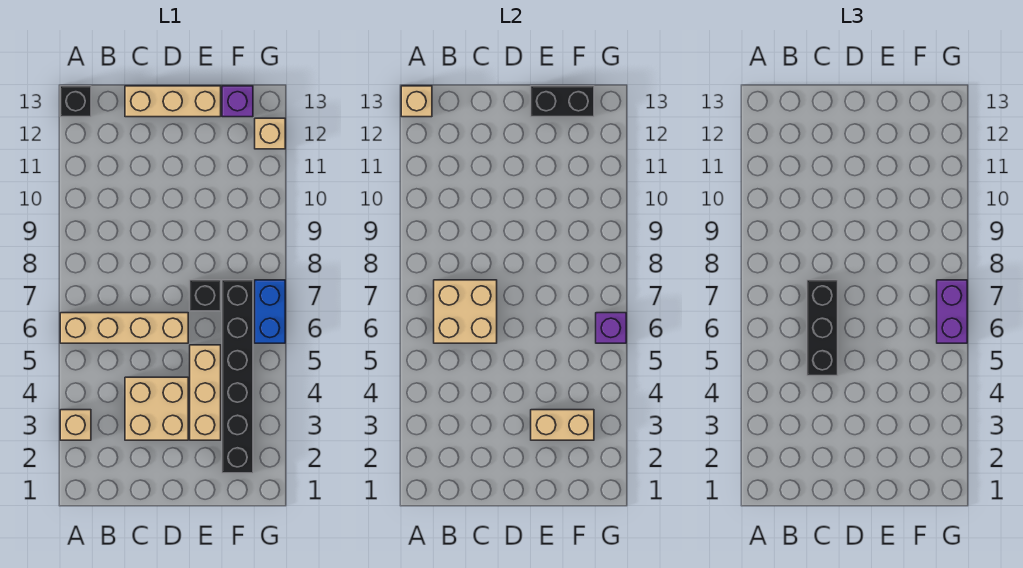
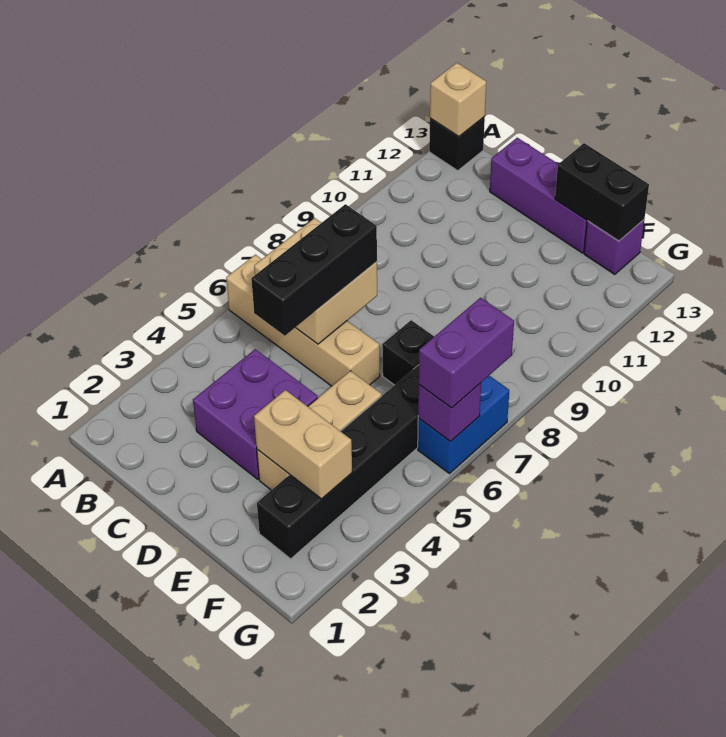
tan 1x1 brick [60,410,91,440] -> none
tan 2x2 brick [125,377,188,440] -> purple 2x2 brick [193,349,318,479]
tan 1x3 brick [125,86,221,117] -> purple 1x3 brick [490,138,587,253]
tan 1x1 brick [255,118,285,149] -> none

